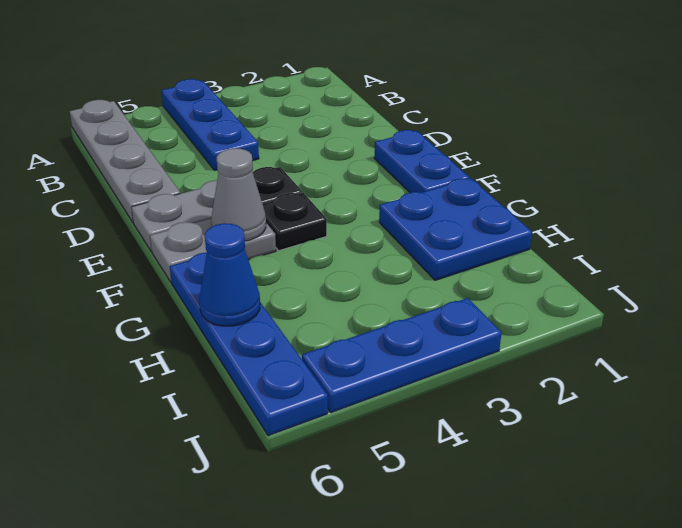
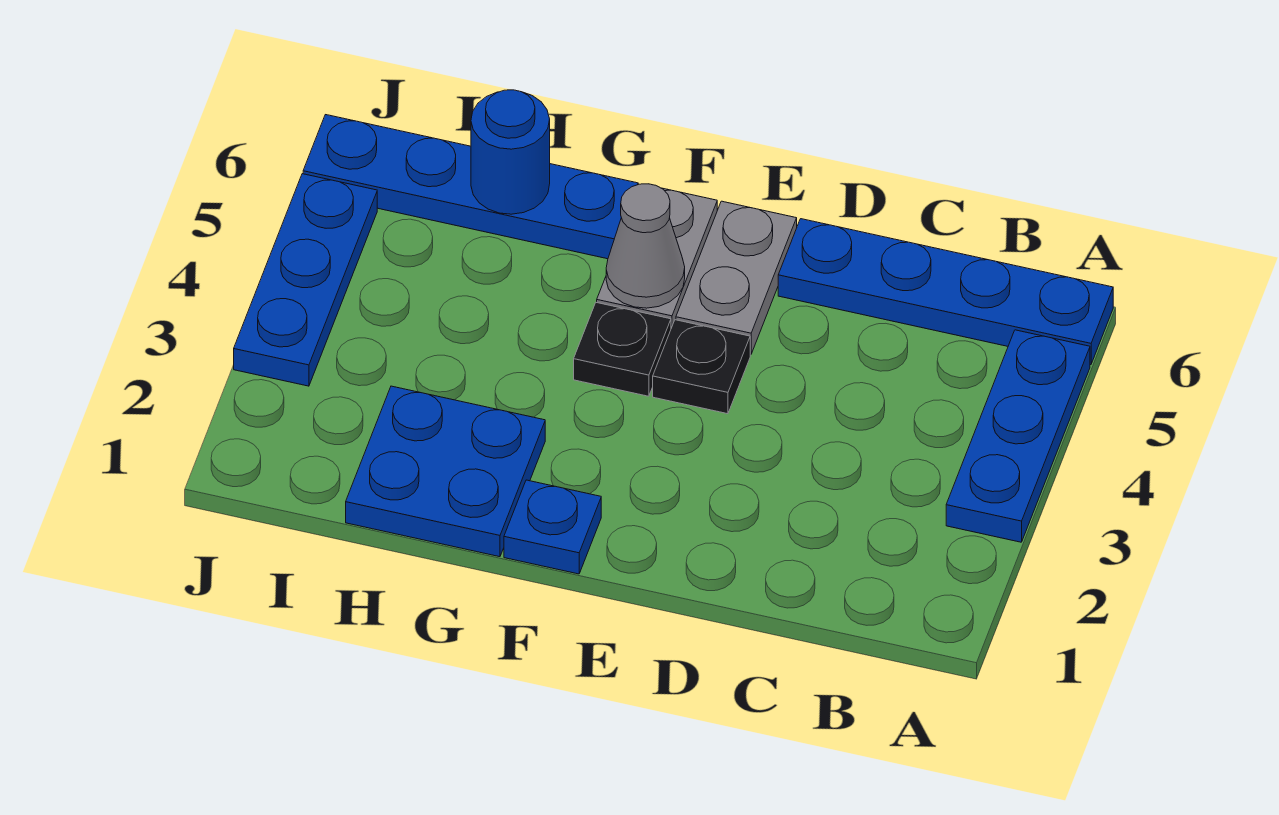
blue 1x3 plate [161,79,259,170] -> blue 1x3 plate turned to [946,330,1090,542]
grey 1x4 plate [70,100,180,223] -> blue 1x4 plate [778,219,1113,365]
blue 1x2 plate [374,130,470,193] -> blue 1x1 plate [504,480,601,574]
blue 1x1 cone [199,223,260,326] -> blue 1x1 round brick [471,90,550,214]

